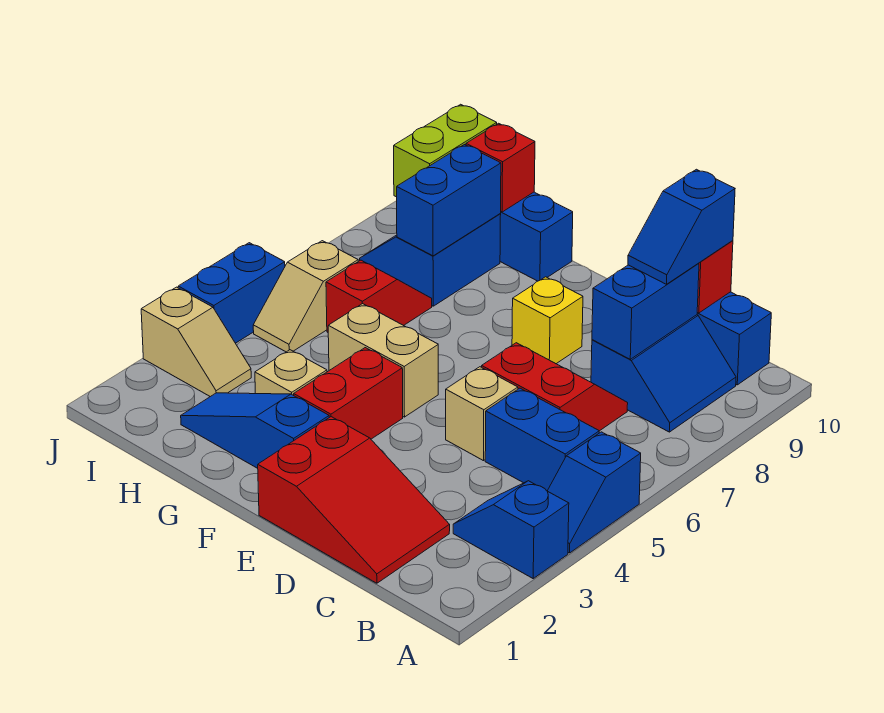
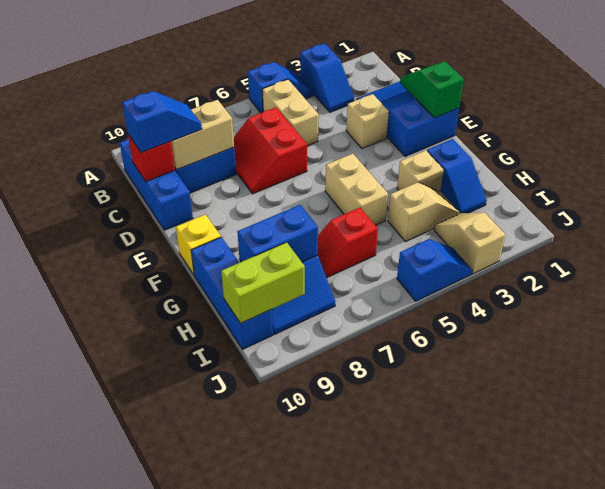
blue 1x2 brick [485,388,599,491] -> tan 1x2 brick [262,79,319,146]
red 2x3 slope [258,417,450,583] -> blue 2x3 slope [356,81,459,157]
blue 1x2 brick [592,263,699,359] -> tan 1x2 brick [171,100,234,170]
none -> green 1x2 slope [400,62,464,118]
tan 1x1 brick [446,367,518,461] -> tan 1x1 brick moved to [346,94,389,149]
yellow 1x1 brick [512,277,583,364] -> yellow 1x1 brick moved to [176,215,221,275]
blue 1x3 slope [181,393,329,468] -> blue 1x2 slope [427,139,487,214]
red 1x2 brick [294,348,403,439] -> none
red 1x1 brick [466,123,535,212] -> none
tan 1x2 slope [253,241,358,352] -> tan 1x2 slope moved to [388,182,460,241]
blue 1x2 brick [178,243,285,343] -> blue 1x2 slope [397,239,472,301]

